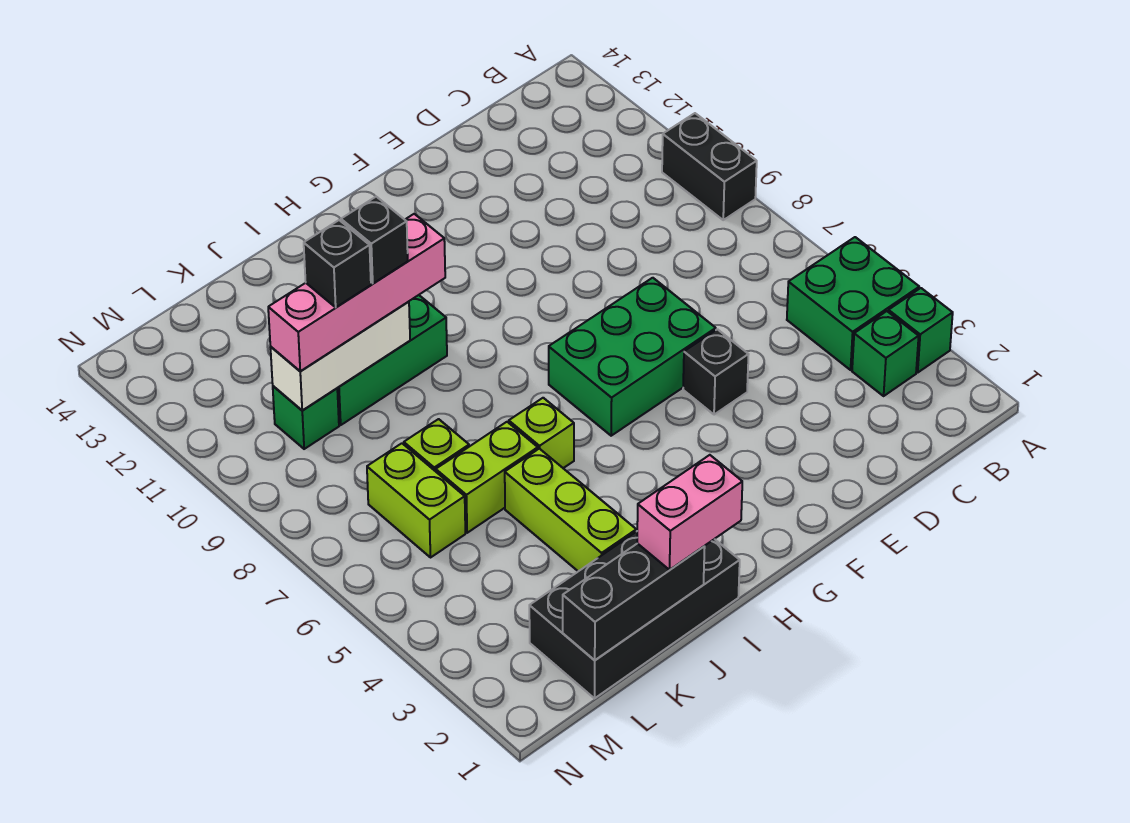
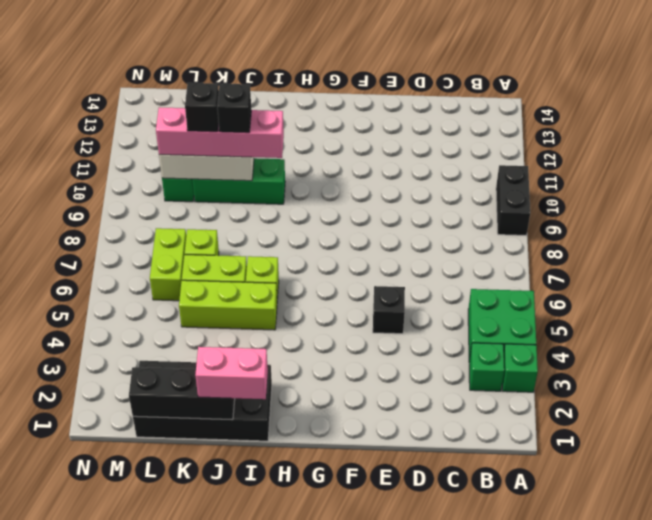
green 2x3 brick [549,278,716,436] -> none
lime 1x3 brick [505,449,636,571] -> lime 1x3 brick turned to [179,280,277,330]

